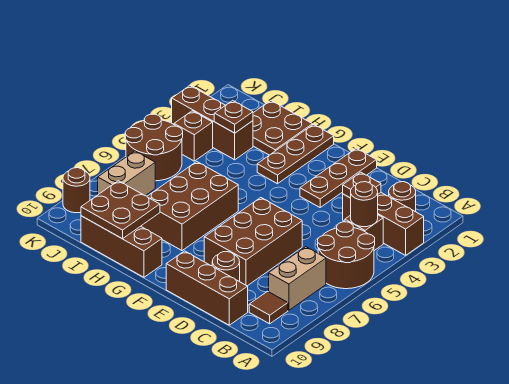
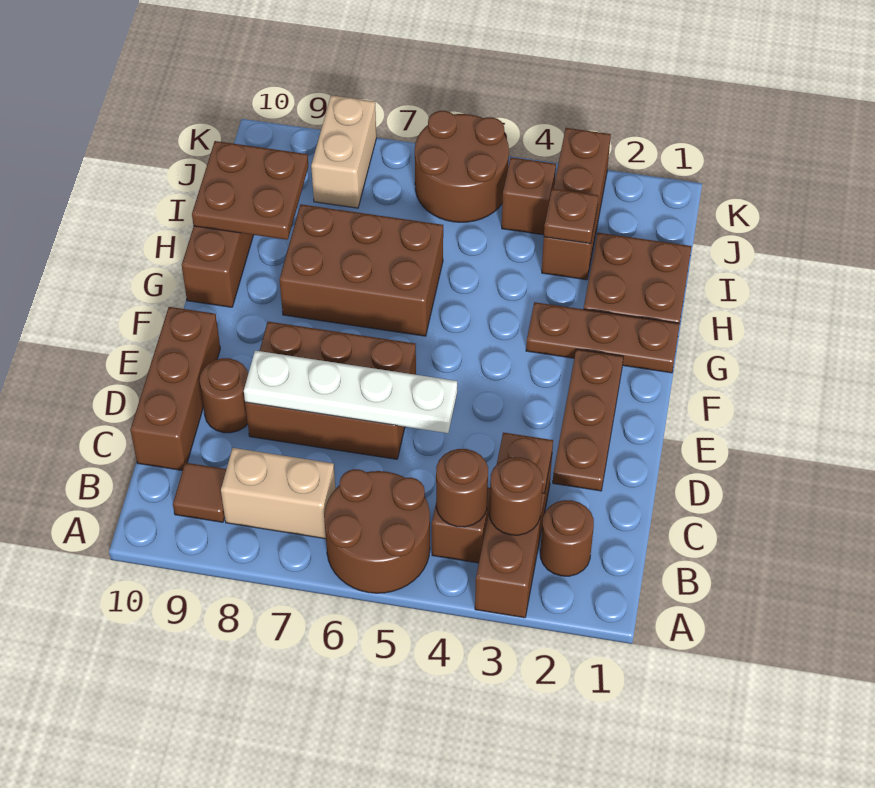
none -> white 1x4 plate [244,351,457,433]
brown 1x3 plate [300,148,377,207] -> brown 1x3 plate turned to [553,349,623,491]
tan 1x2 brick [98,151,155,196] -> tan 1x2 brick turned to [311,95,376,208]
brown 1x1 round brick [63,168,90,213] -> brown 1x1 round brick moved to [489,457,543,535]

